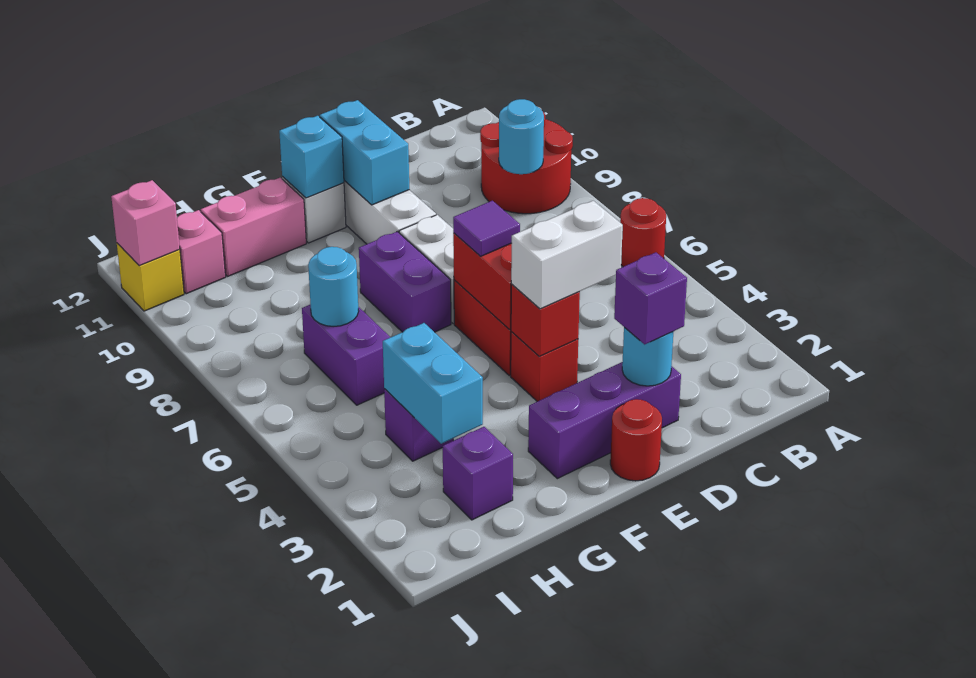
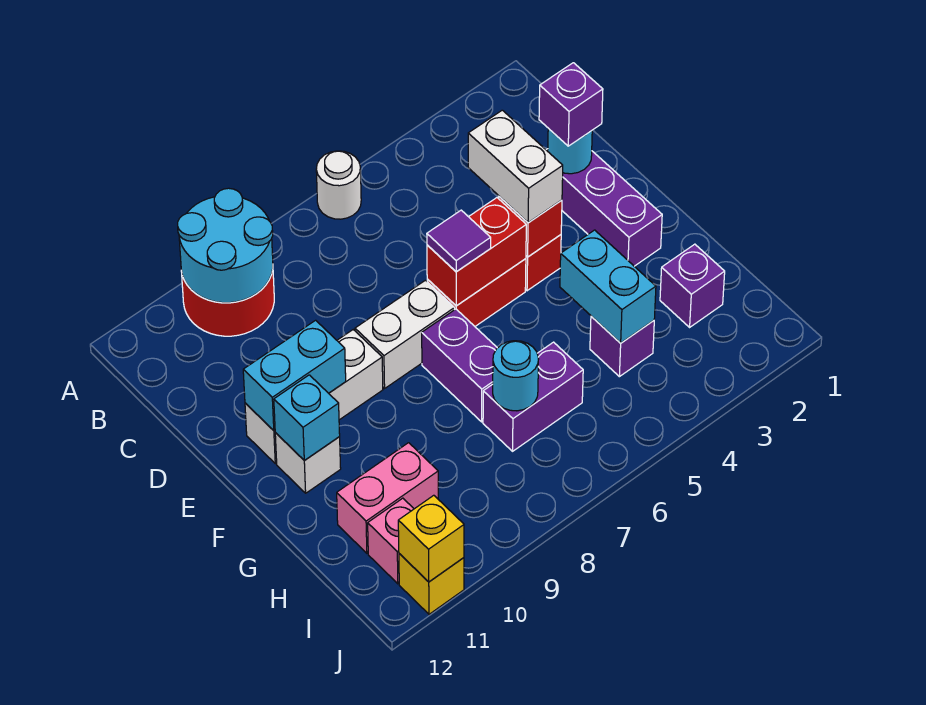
red 1x1 round brick [620,198,666,267] -> white 1x1 round brick [316,151,361,219]
cyan 1x1 round brick [499,99,544,174] -> cyan 2x2 round brick [178,188,273,303]
red 1x1 round brick [610,399,662,481] -> none
purple 1x2 brick [359,232,451,332] -> purple 1x2 brick turned to [422,309,497,422]
pink 1x2 brick [201,178,306,276] -> pink 1x2 brick turned to [337,443,438,553]
cyan 1x2 brick [383,323,483,444] -> cyan 1x2 brick turned to [560,230,656,343]
pink 1x1 brick [111,180,180,266] -> yellow 1x1 brick [398,495,464,582]

